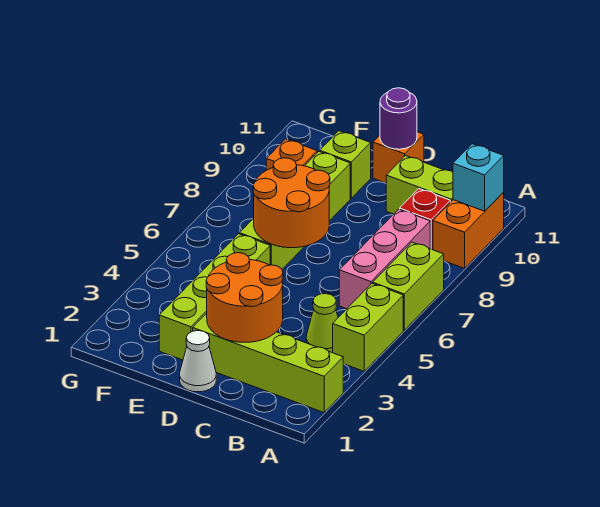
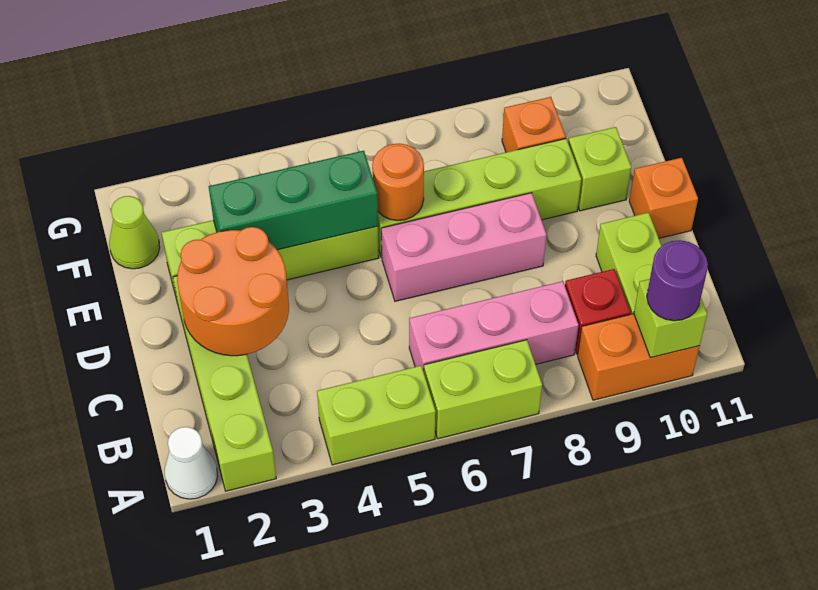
cyan 1x1 brick [453,144,504,211] -> lime 1x1 brick [634,279,707,358]
lime 1x1 cone [306,294,338,353] -> lime 1x1 cone moved to [109,196,160,269]
white 1x1 cone [180,331,216,392] -> white 1x1 cone moved to [164,427,218,499]
none -> pink 1x3 brick [381,193,546,301]
orange 2x2 round brick [253,158,330,248] -> orange 1x1 round brick [372,143,424,221]
purple 1x1 round brick [380,88,417,149] -> purple 1x1 round brick moved to [647,240,708,321]
none -> green 1x3 brick [209,151,378,250]

